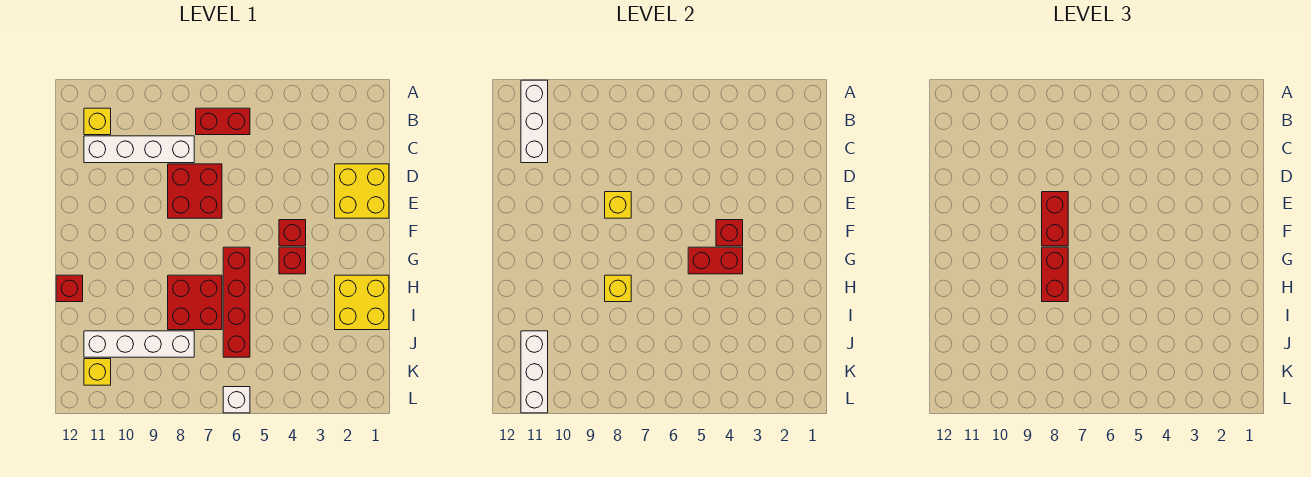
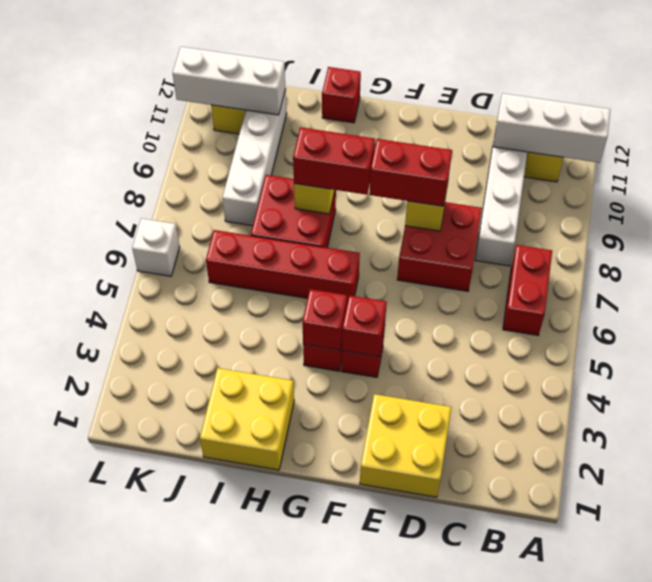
red 1x2 brick [688,247,743,274] -> red 1x1 brick [302,289,347,350]

